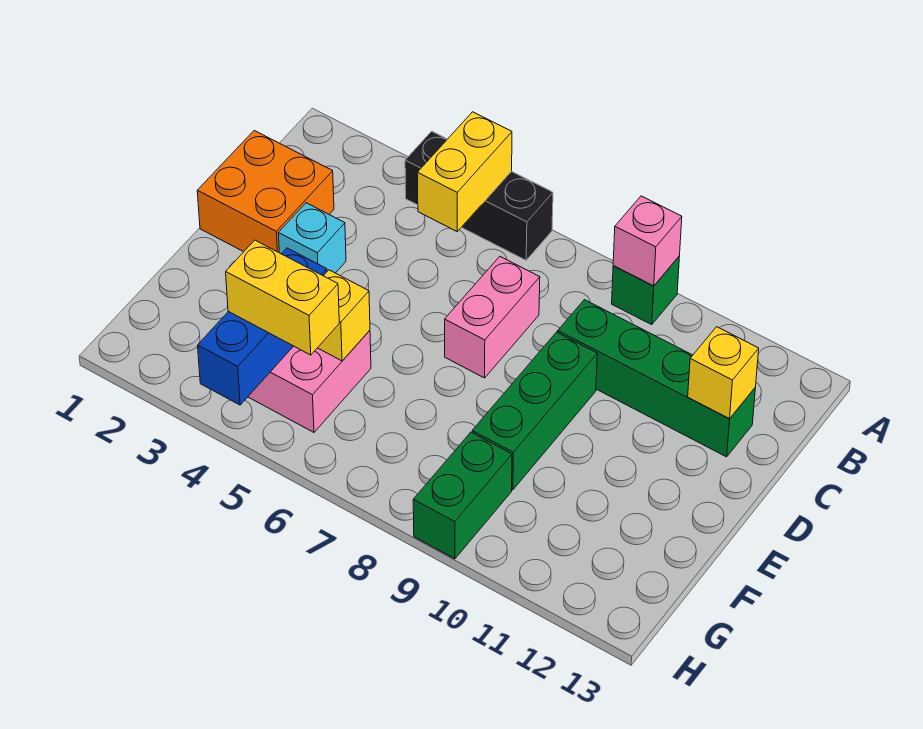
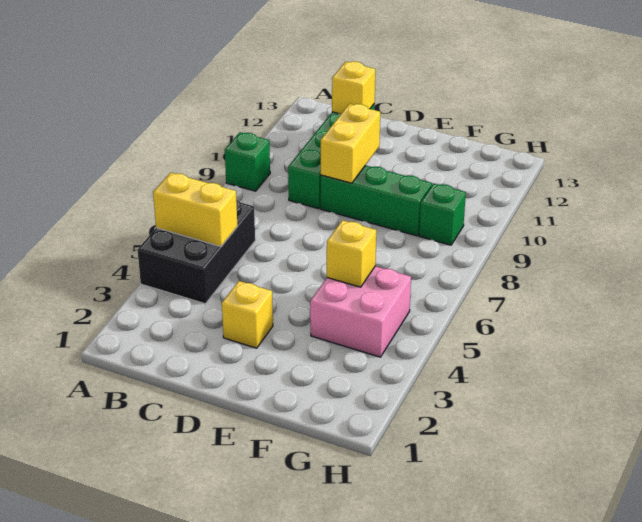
black 1x3 brick [405,131,553,260] -> black 2x3 brick [138,200,255,304]
pink 1x1 brick [613,196,682,286] -> none
orange 2x2 brick [197,131,334,252] -> none
pink 1x2 brick [445,257,540,378] -> none
cyan 1x1 brick [278,203,346,273] -> yellow 1x1 brick [222,281,273,348]
blue 1x3 brick [198,248,327,405] -> none
yellow 1x2 brick [226,240,339,355] -> yellow 1x2 brick moved to [321,104,380,183]
green 1x2 brick [413,432,512,559] -> green 1x1 brick [419,184,466,245]

